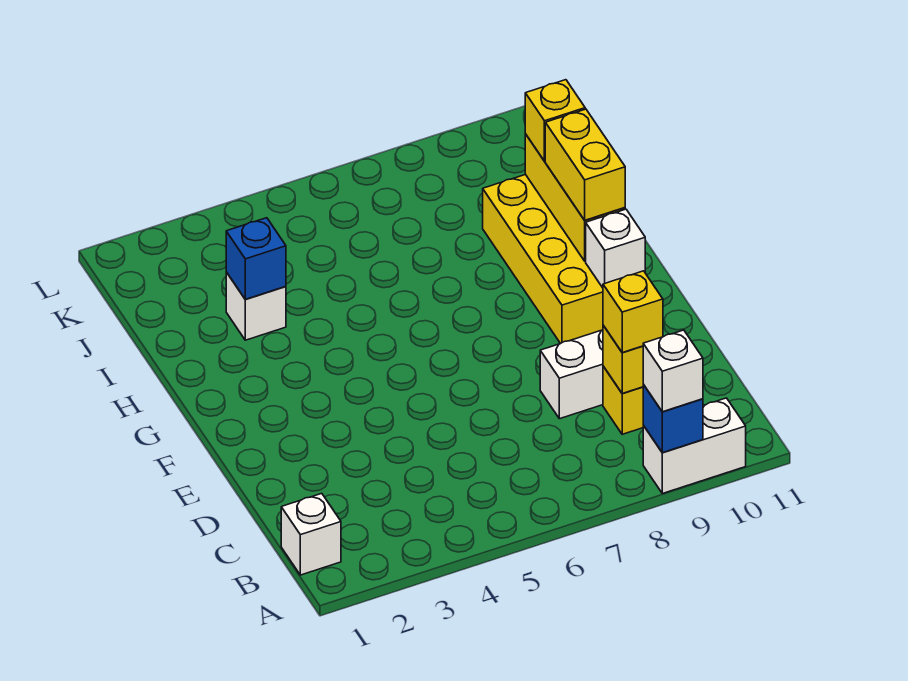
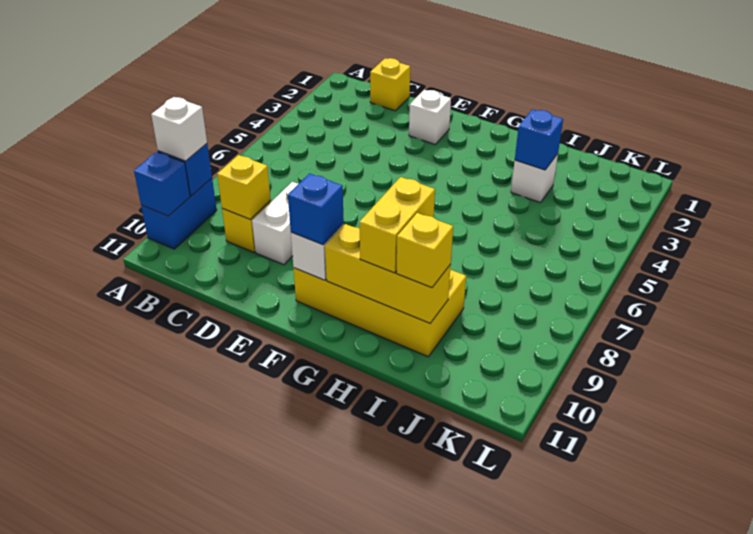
white 1x2 brick [643,398,746,494] -> blue 1x2 brick [141,178,217,249]
none -> blue 1x1 brick [134,152,190,216]
white 1x1 brick [281,493,341,575] -> white 1x1 brick moved to [409,90,451,144]
yellow 1x1 brick [603,271,663,353] -> yellow 1x1 brick moved to [370,58,410,111]
none -> blue 1x1 brick [288,173,344,245]
yellow 1x2 brick [545,109,625,220] -> yellow 1x2 brick turned to [360,177,435,273]

